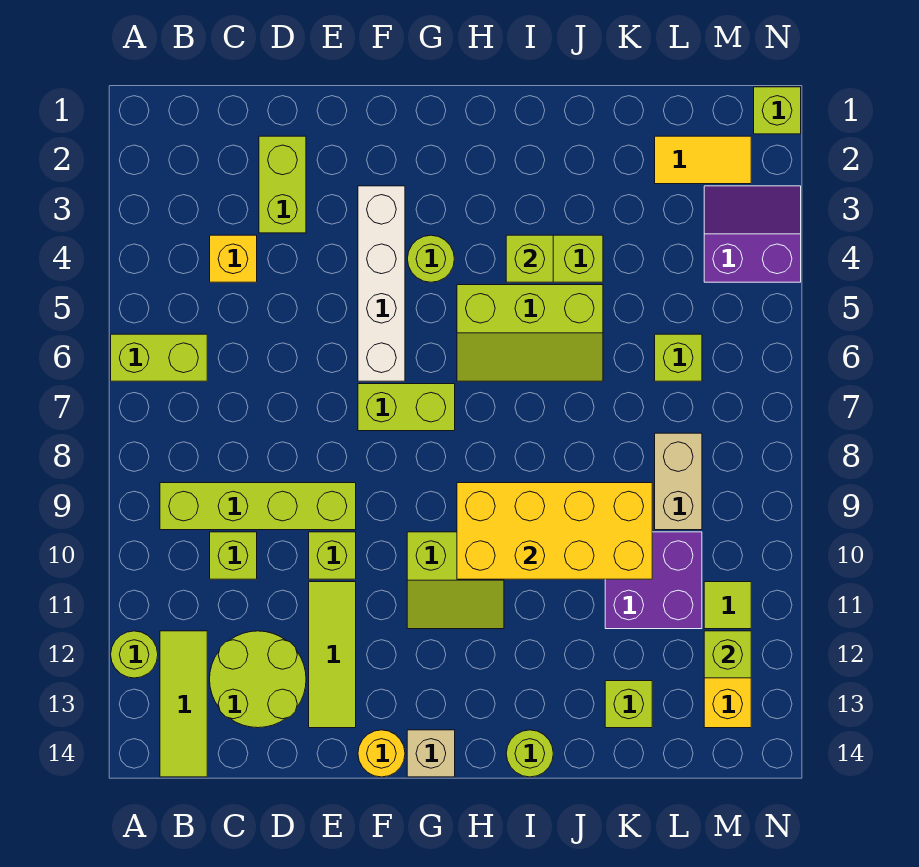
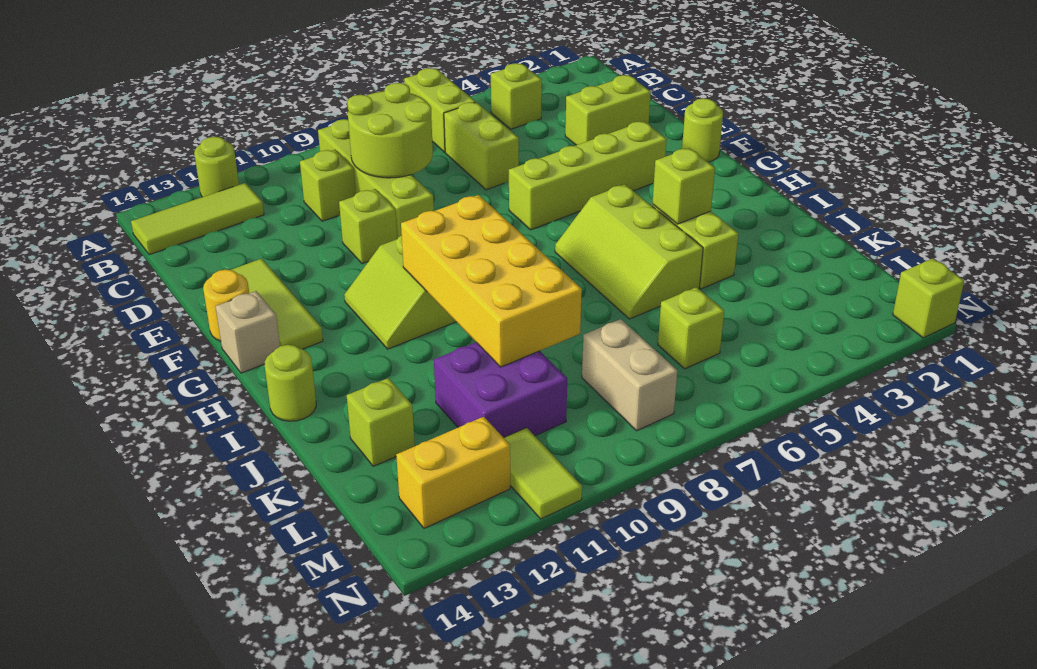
yellow 1x1 brick [210,235,257,282] -> none
lime 2x2 round brick [210,631,306,728] -> lime 2x2 round brick moved to [347,83,433,178]
lime 1x3 tile [309,582,356,728] -> lime 1x3 tile turned to [231,259,323,349]
white 1x4 brick [358,186,405,381] -> lime 1x4 brick [509,121,667,230]
lime 1x2 brick [358,384,455,431] -> lime 1x2 brick moved to [444,102,519,190]
lime 1x1 round brick [407,235,454,282] -> lime 1x1 round brick moved to [682,98,723,162]
yellow 1x2 tile [655,136,751,184] -> none
tan 1x2 brick [655,433,702,530] -> tan 1x2 brick turned to [582,319,677,431]
purple 2x2 slope [704,186,801,282] -> none
lime 1x1 tile [704,582,751,629] -> lime 1x2 tile [504,428,582,519]
lime 1x1 brick [704,631,751,678] -> lime 1x1 brick moved to [491,63,542,129]

